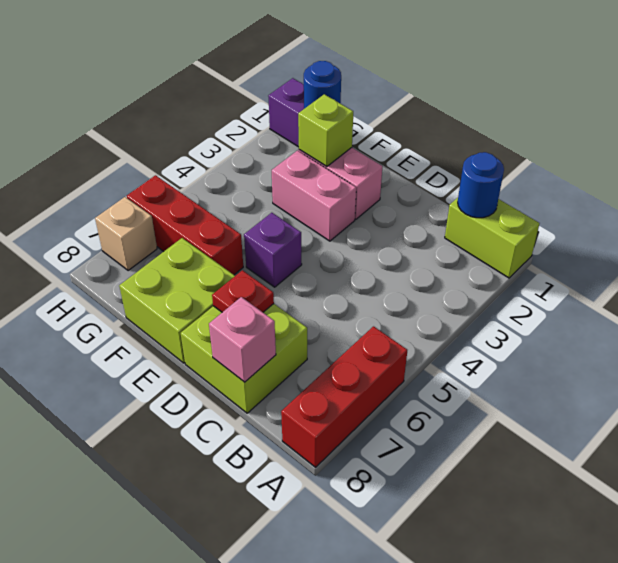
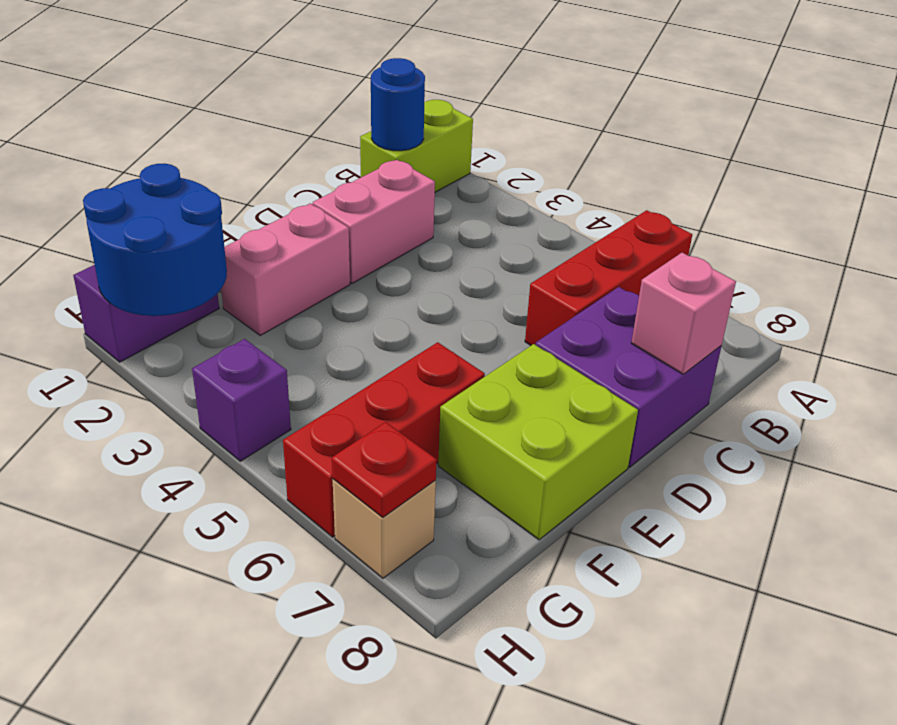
red 1x3 brick [281,326,407,467] -> red 1x3 brick turned to [525,210,692,345]
lime 2x2 brick [181,304,307,413] -> purple 2x2 brick [536,287,722,467]
red 1x1 plate [212,270,274,312] -> red 1x1 plate moved to [332,422,437,517]
pink 1x2 brick [272,151,356,241] -> pink 1x2 brick moved to [313,160,435,283]
purple 1x1 brick [244,213,302,287] -> purple 1x1 brick moved to [192,339,291,461]
lime 1x1 brick [298,94,353,167] -> none
blue 1x1 round brick [303,61,341,109] -> blue 2x2 round brick [83,163,227,316]

